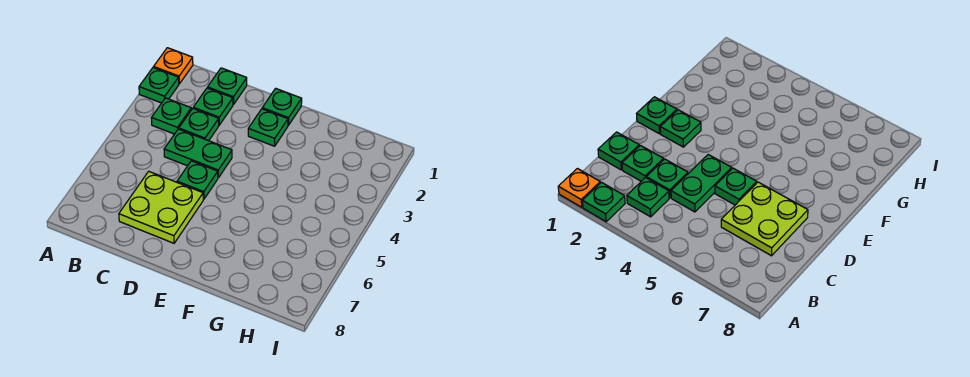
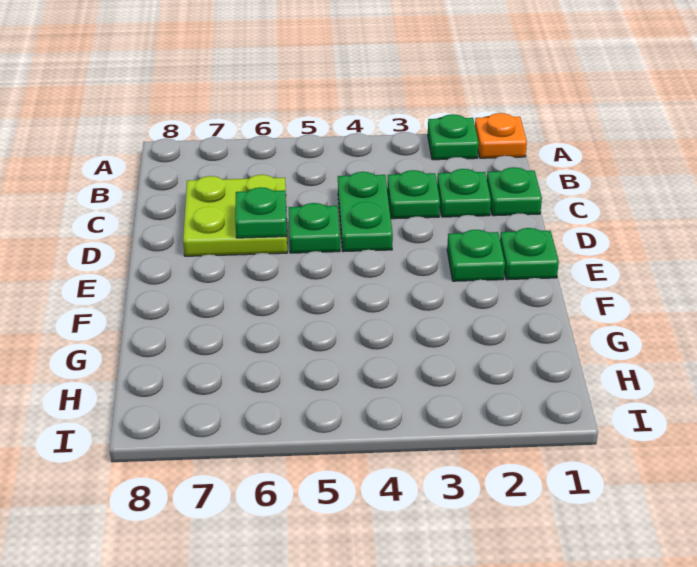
green 1x1 plate [152,98,191,134] -> green 1x1 plate moved to [235,187,287,238]

